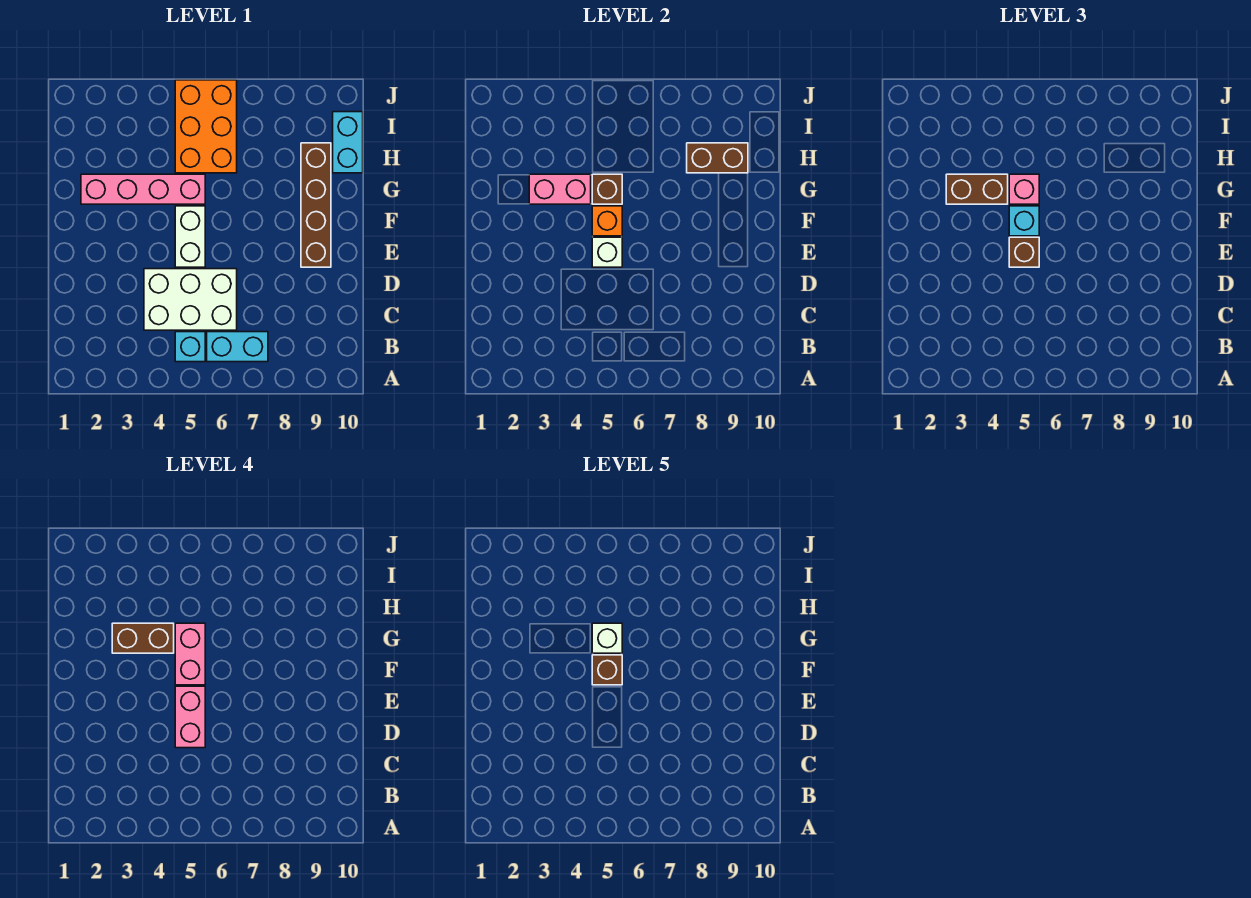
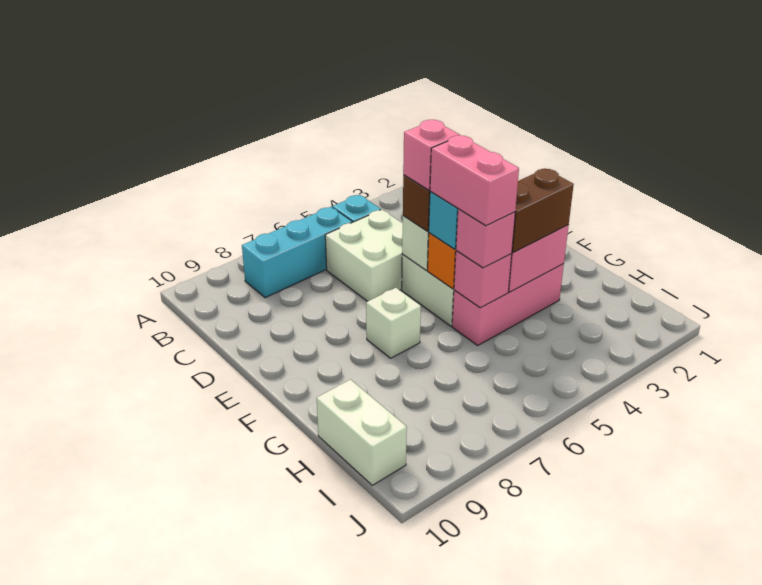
cyan 1x2 brick [207,332,268,362] -> cyan 1x3 brick [242,207,352,298]
white 2x3 brick [144,269,237,330] -> white 2x2 brick [325,210,403,301]
pink 1x2 brick [175,686,205,748] -> pink 1x1 brick [403,120,460,190]
brown 1x4 brick [301,143,331,267] -> none
brown 1x1 brick [592,655,622,685] -> none
pink 1x4 brick [81,174,205,204] -> pink 1x3 brick [452,264,564,345]
brown 1x2 brick [112,623,174,653] -> none
brown 1x1 brick [592,174,622,204] -> pink 1x1 brick [454,251,512,308]
white 1x1 brick [592,623,622,653] -> white 1x1 brick moved to [366,288,421,358]
orange 2x3 brick [175,80,237,173] -> none
brown 1x2 brick [687,143,748,173] -> none
cyan 1x2 brick [333,112,363,173] -> white 1x2 brick [317,380,407,485]

